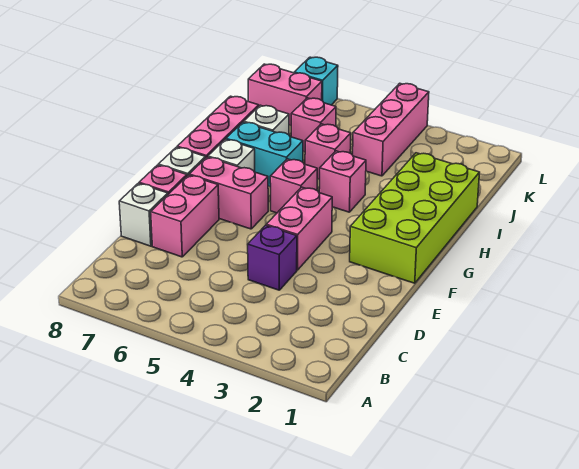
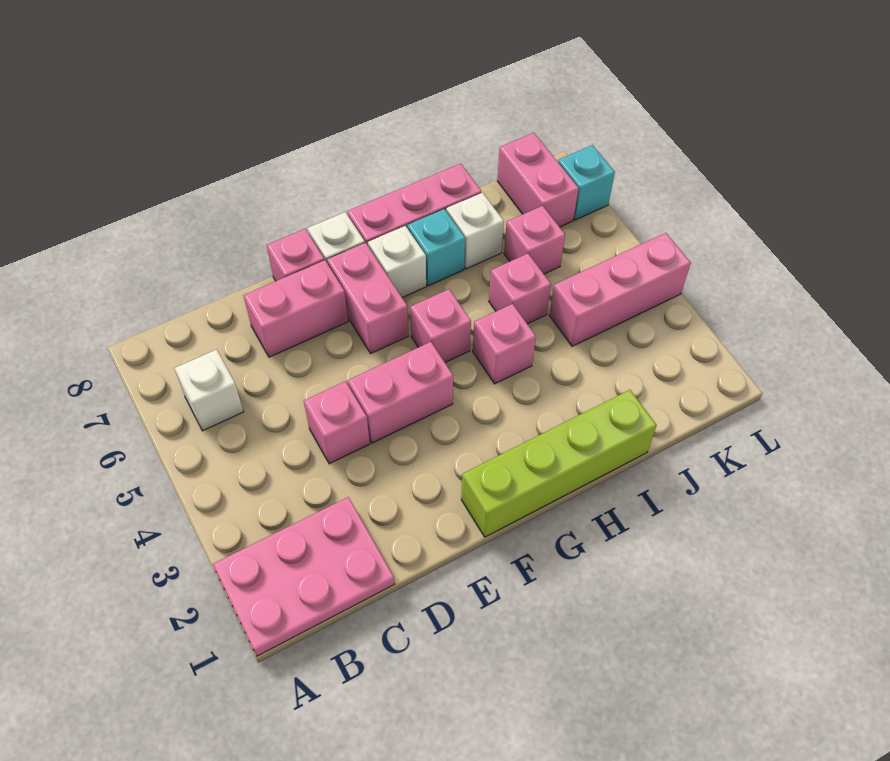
none -> pink 2x3 plate [213,497,394,656]
purple 1x1 brick [248,225,297,290] -> pink 1x1 brick [304,381,370,464]
white 1x1 brick [119,183,168,246] -> white 1x1 brick moved to [174,349,244,431]
lime 2x4 brick [350,153,480,283] -> lime 1x4 brick [461,390,657,537]
cyan 1x2 brick [226,122,303,187] -> cyan 1x1 brick [407,209,465,286]

